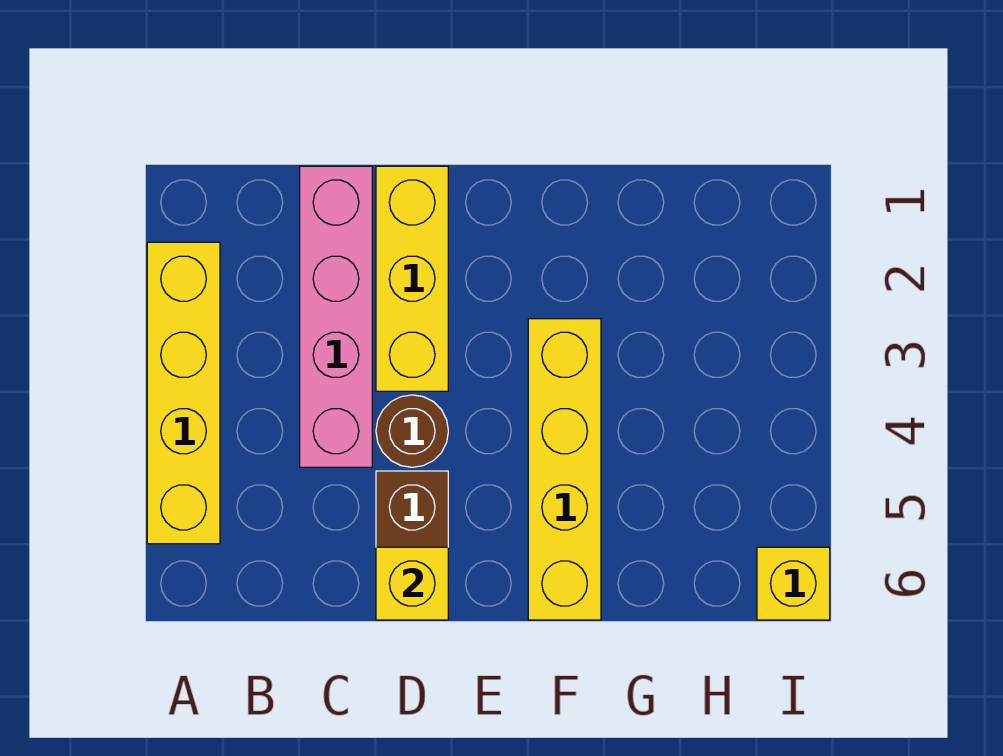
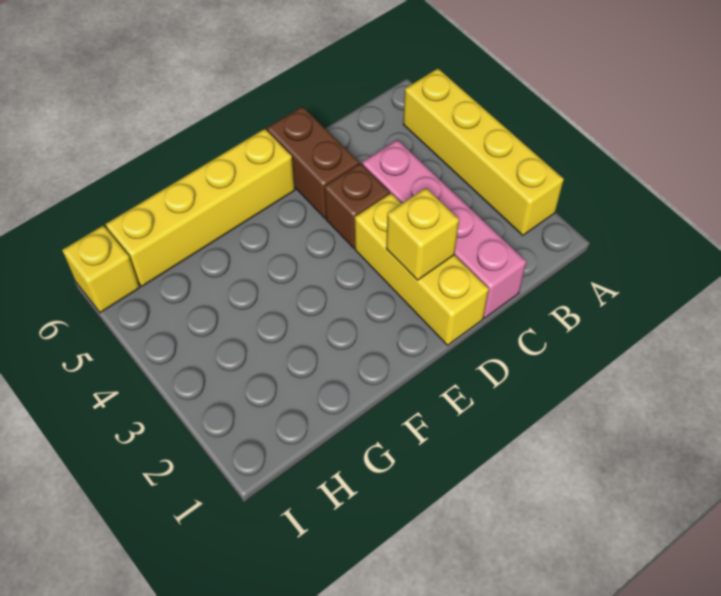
brown 1x1 round brick [376,395,448,467] -> brown 1x1 brick [324,163,390,248]
yellow 1x1 brick [376,547,448,620] -> yellow 1x1 brick moved to [386,188,459,280]
yellow 1x4 brick [528,319,601,620] -> yellow 1x4 brick turned to [106,129,295,286]

